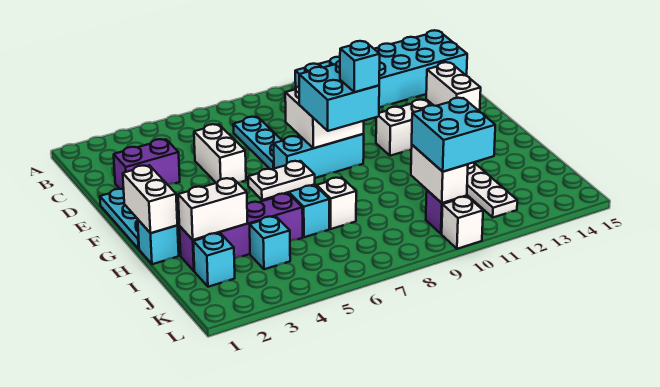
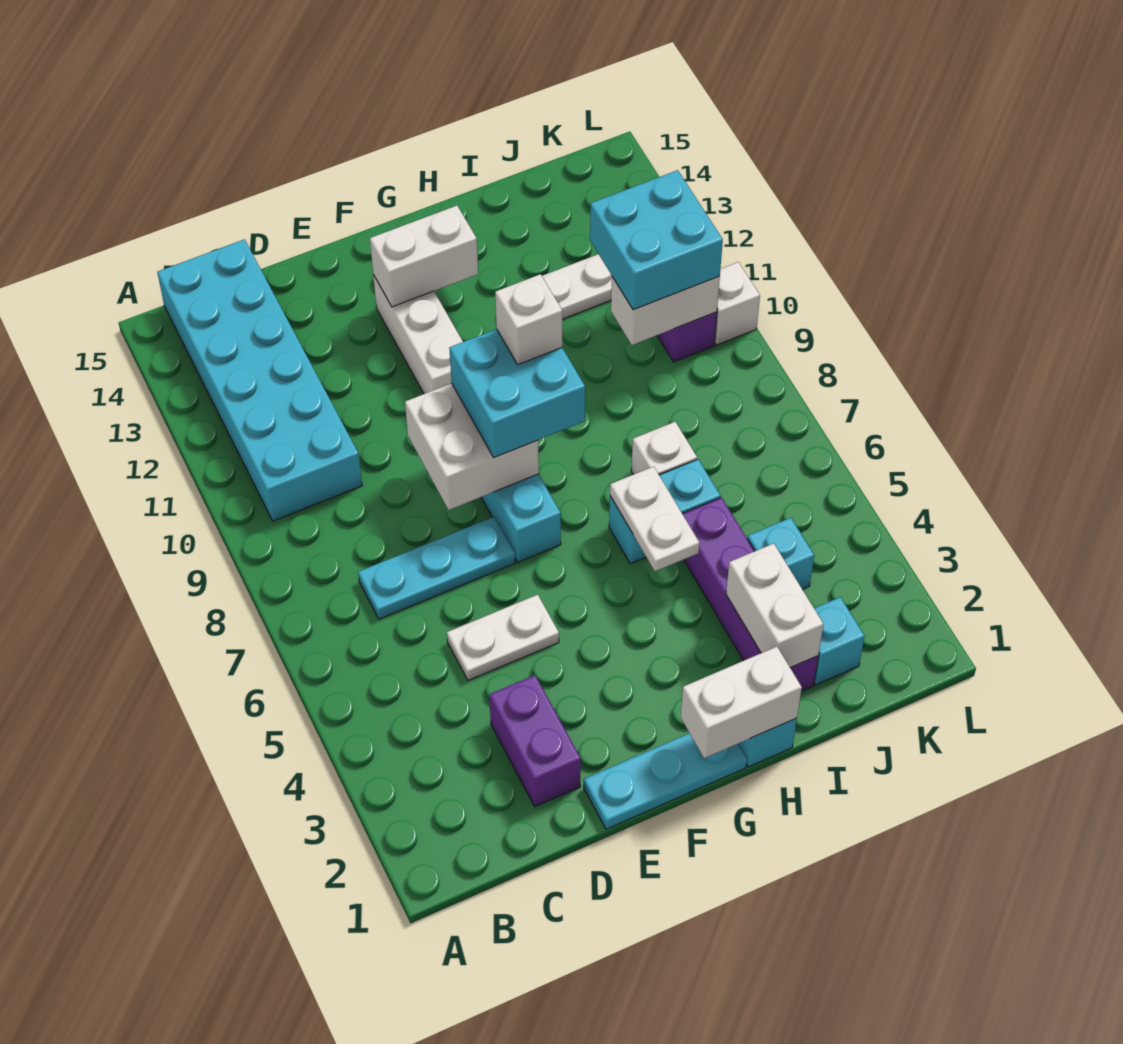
white 1x2 brick [194,124,246,183] -> white 1x2 plate [447,595,559,680]
cyan 1x1 brick [340,41,380,92] -> white 1x1 brick [495,274,562,365]

